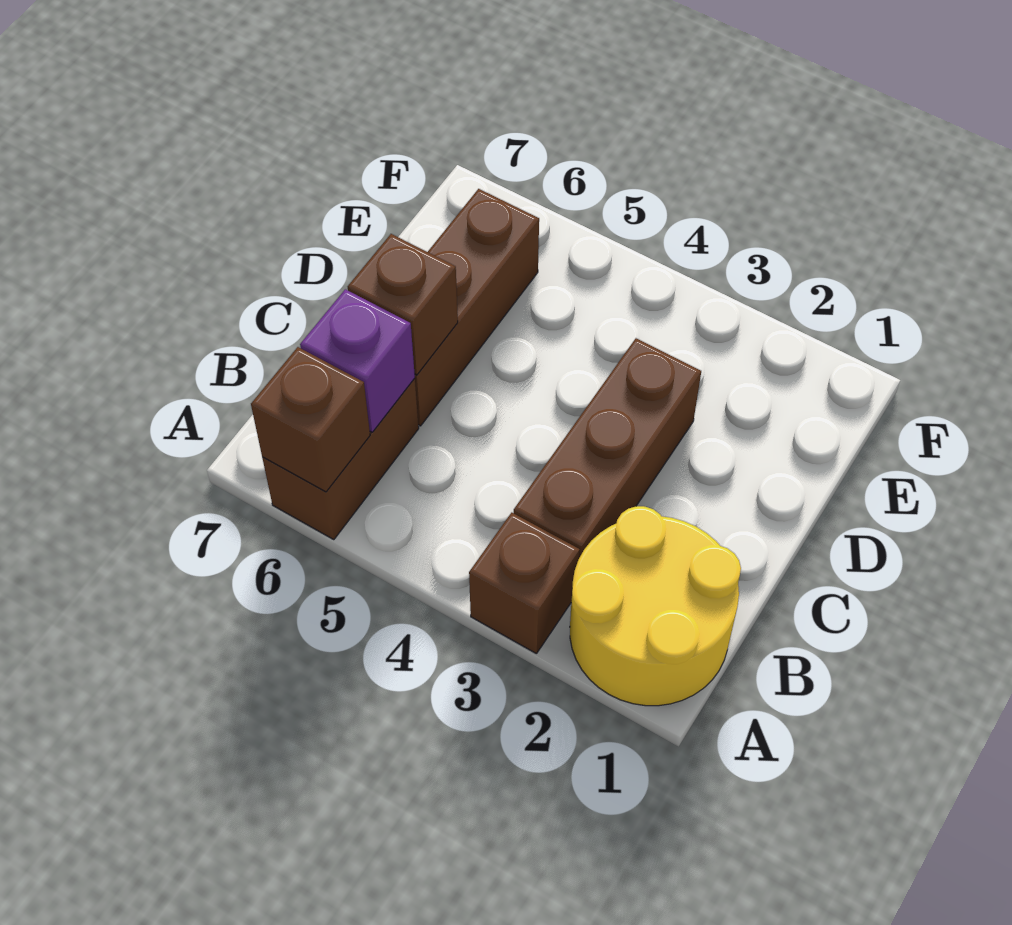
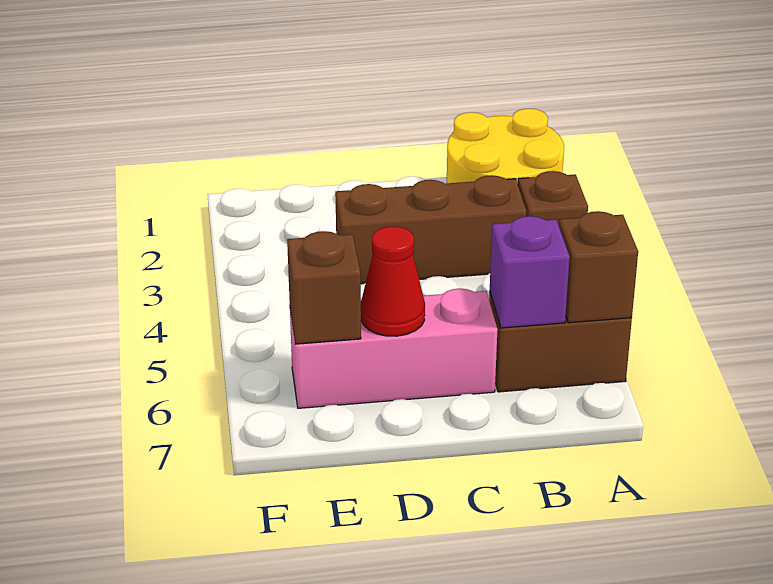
brown 1x3 brick [415,189,539,426] -> pink 1x3 brick [290,288,498,408]
brown 1x1 brick [348,234,458,375] -> brown 1x1 brick moved to [287,231,361,344]
none -> red 1x1 cone [361,226,425,336]

